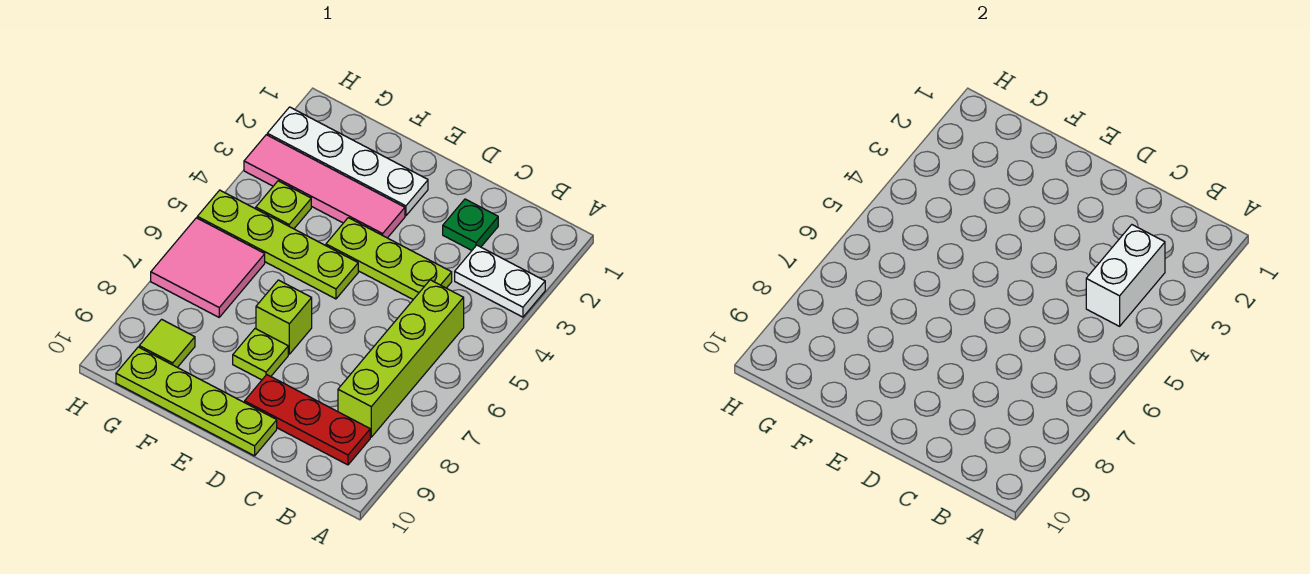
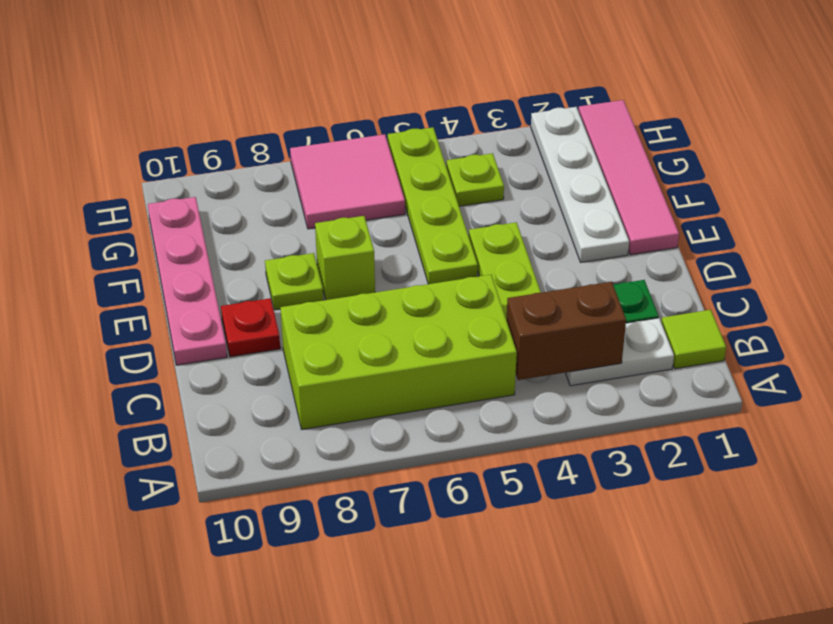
white 1x2 plate [455,245,545,317] -> white 1x2 plate turned to [566,318,674,386]
white 1x2 brick [1086,225,1165,326] -> brown 1x2 brick [506,282,626,380]
lime 1x4 brick [338,280,464,437] -> lime 2x4 brick [280,275,517,429]
red 1x3 plate [245,375,370,465] -> red 1x1 plate [221,298,280,357]
lime 1x4 plate [116,347,277,456] -> pink 1x4 plate [148,197,227,365]
pink 1x4 tile [244,135,405,238] -> pink 1x4 tile moved to [578,100,679,255]
lime 1x1 tile [139,319,195,367] -> lime 1x1 tile moved to [661,310,726,369]

